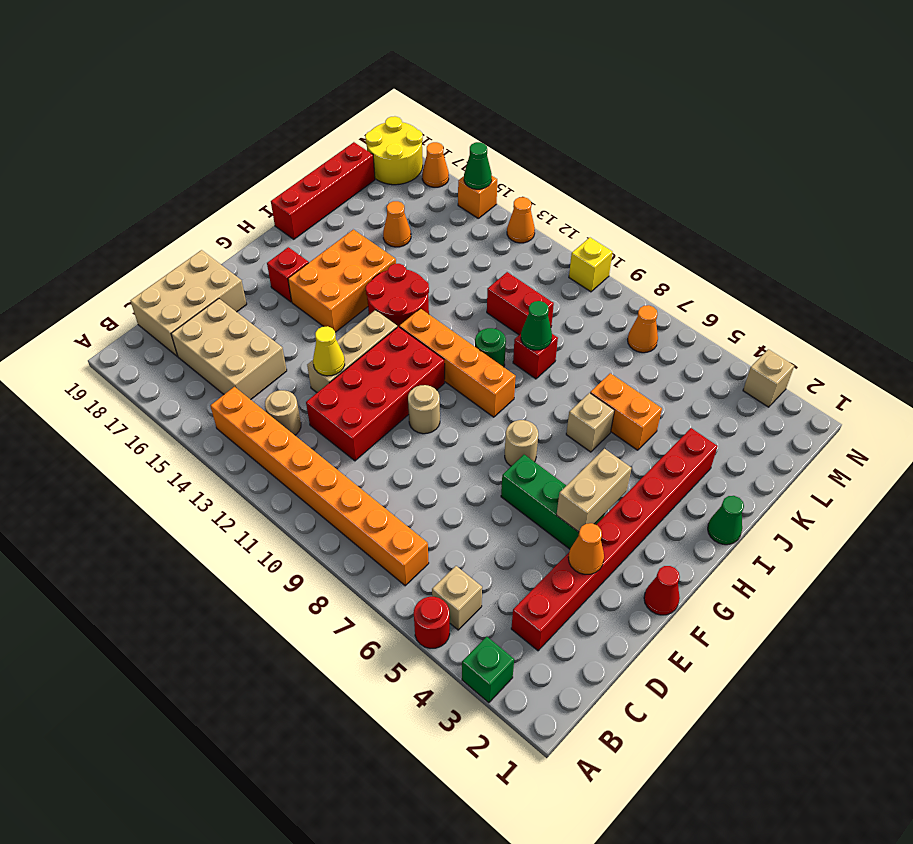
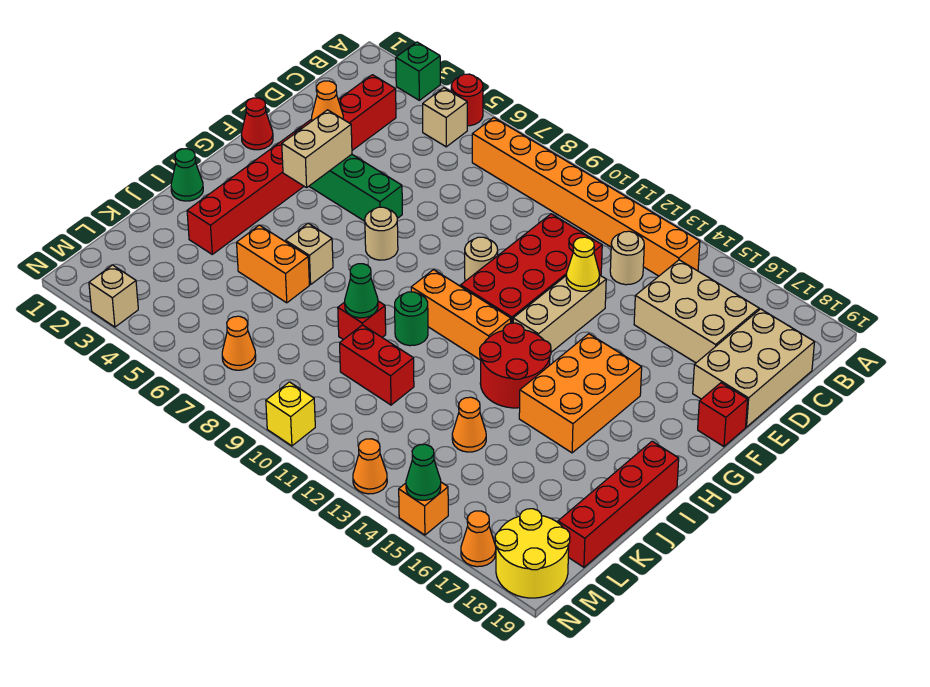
red 1x1 brick [267,247,309,302] -> red 1x1 brick moved to [698,383,748,447]
orange 1x4 brick [399,309,516,417] -> orange 1x3 brick [411,270,511,360]
orange 1x1 cone [383,201,411,247] -> orange 1x1 cone moved to [452,397,486,452]

